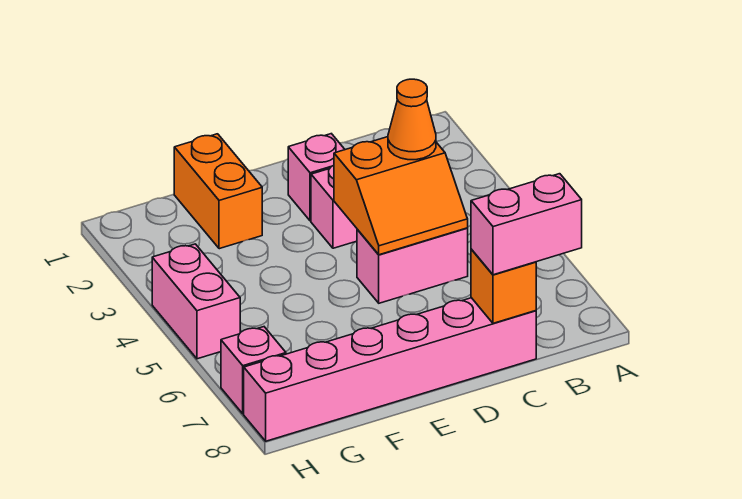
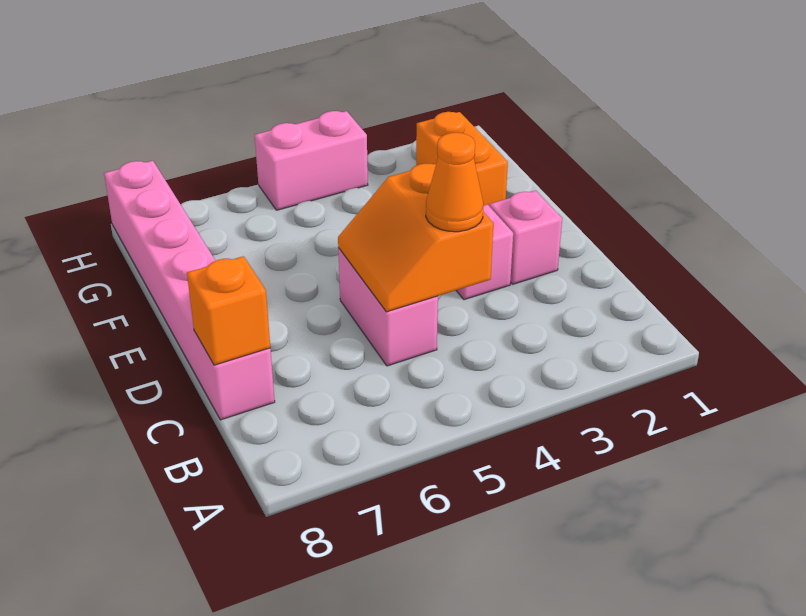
pink 1x2 brick [471,174,582,275] -> none
orange 1x2 brick [174,134,262,249] -> orange 1x2 brick turned to [416,112,508,207]
pink 1x1 brick [221,327,286,414] -> none

